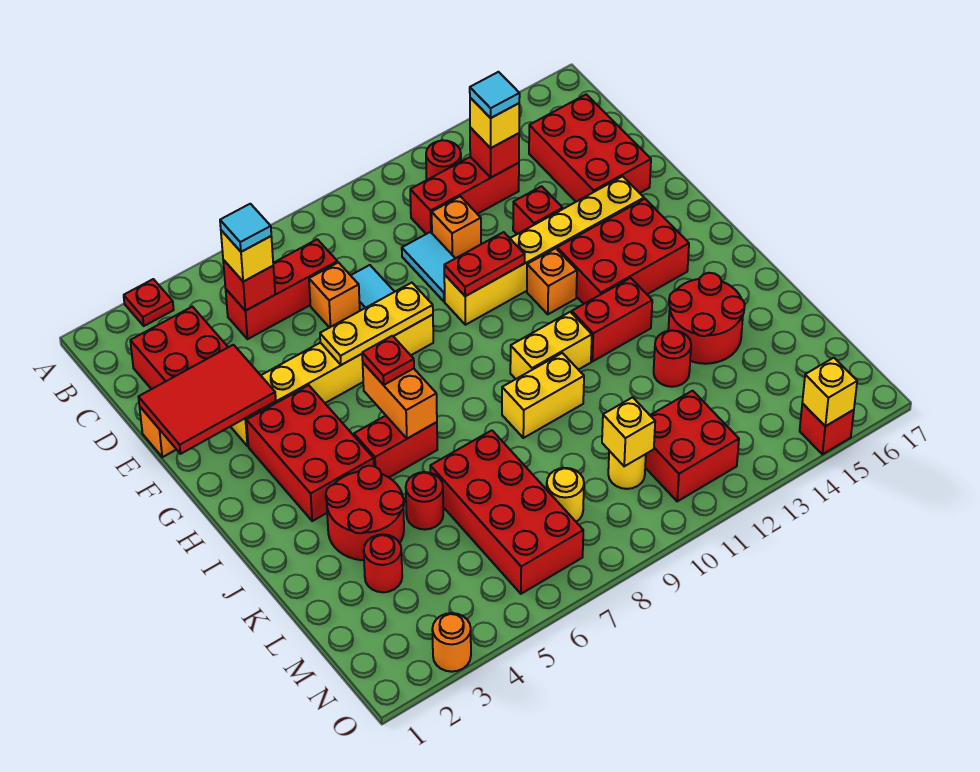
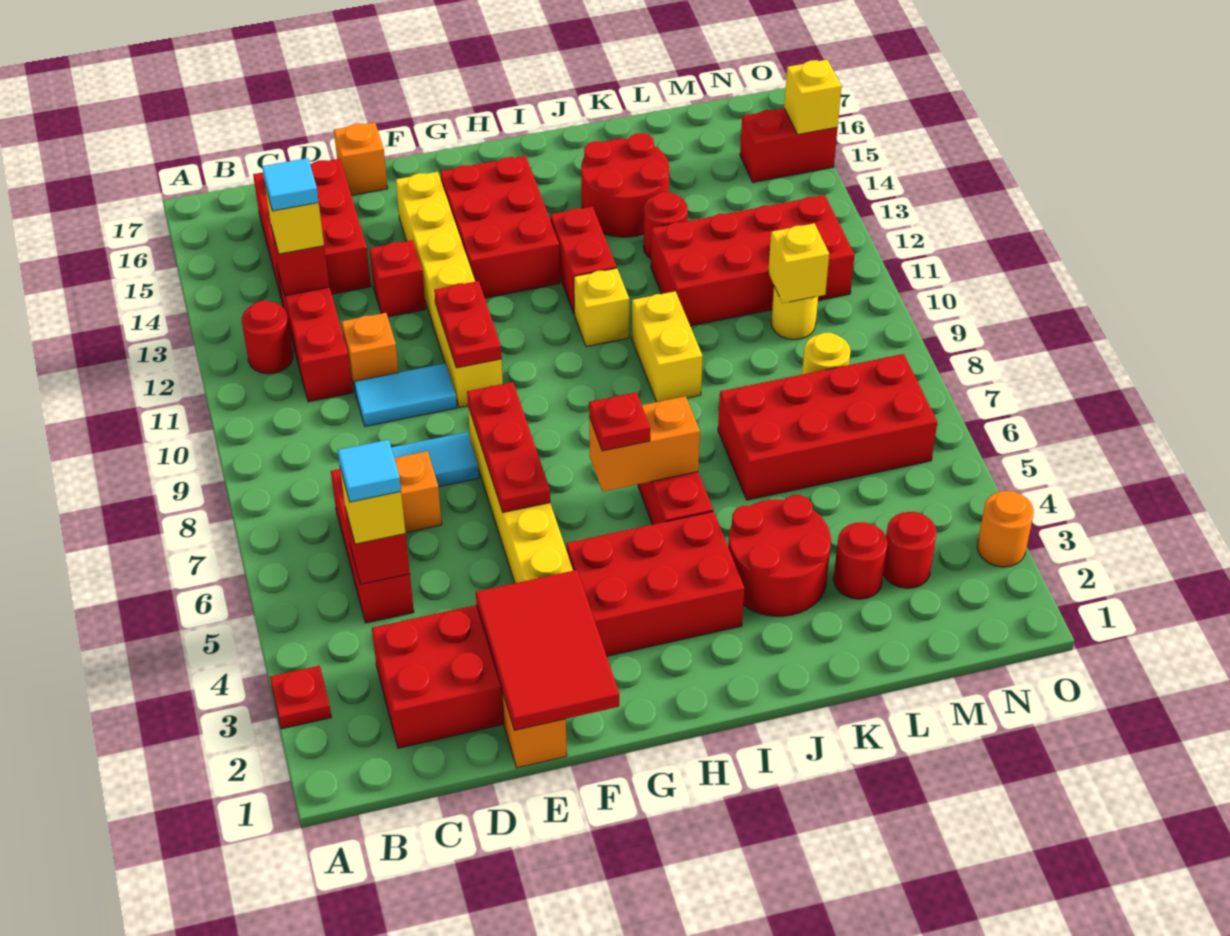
red 2x3 brick [529,94,651,202] -> red 2x3 brick turned to [253,159,371,300]
yellow 1x3 plate [320,283,433,365] -> red 1x3 plate [467,382,550,513]
orange 1x1 brick [527,248,577,314] -> orange 1x1 brick moved to [334,122,388,196]
yellow 1x2 brick [510,312,592,379] -> yellow 1x1 brick [574,268,629,347]
red 1x1 round brick [406,472,443,530] -> red 1x1 round brick moved to [883,512,937,588]
red 2x2 brick [645,391,739,501] -> red 2x4 brick [651,195,855,326]
red 1x1 brick [800,403,854,454] -> red 1x2 brick [740,108,838,182]

